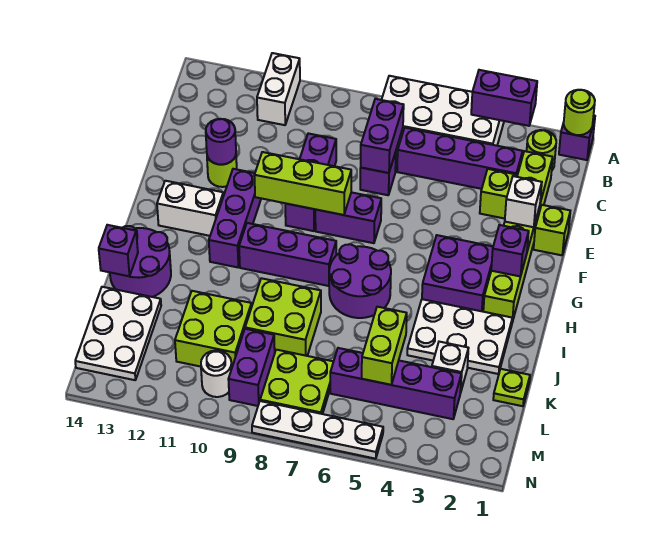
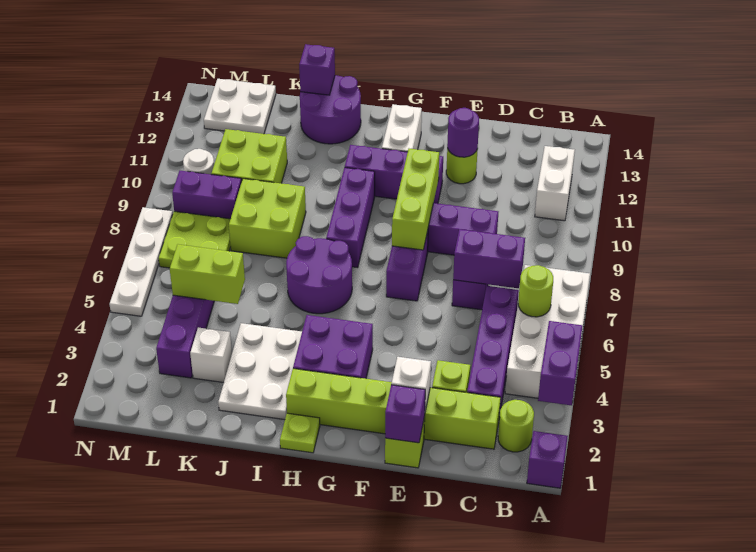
lime 1x1 round brick [564,90,595,135] -> lime 1x1 round brick moved to [518,265,553,317]
white 1x2 brick [257,53,300,125] -> white 1x2 brick turned to [535,146,575,221]
purple 1x1 brick [491,225,529,277] -> purple 1x1 brick moved to [385,385,425,443]
lime 1x1 plate [493,369,530,406] -> lime 1x1 plate moved to [280,413,320,453]
white 2x3 plate [75,287,161,380] -> white 2x2 plate [204,79,276,134]

